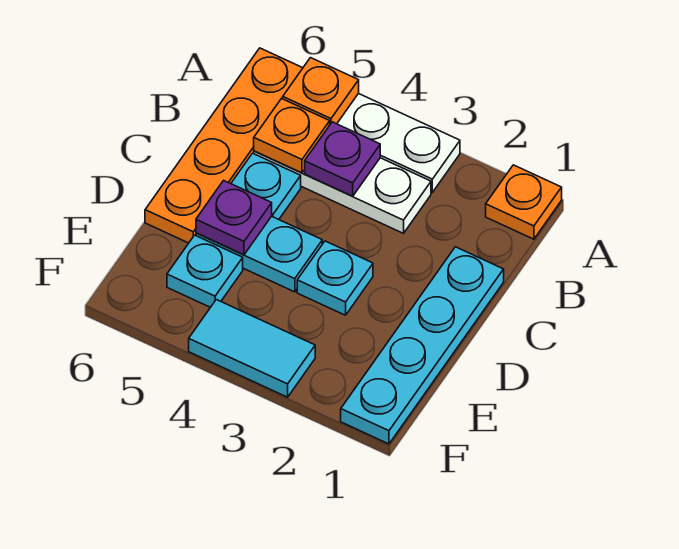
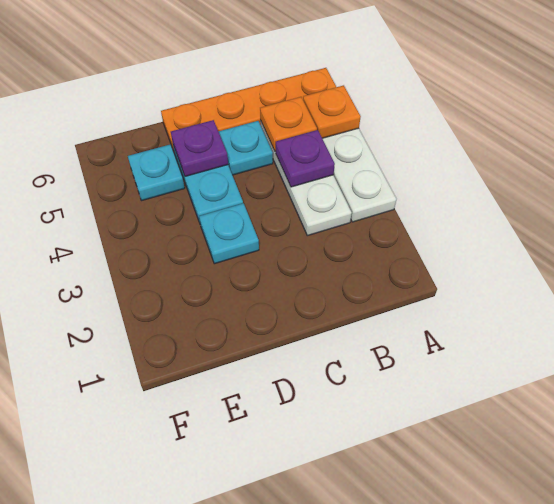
orange 1x1 plate [486,165,562,239] -> none
cyan 1x4 plate [341,247,504,444] -> none
cyan 1x2 tile [189,300,315,397] -> none

